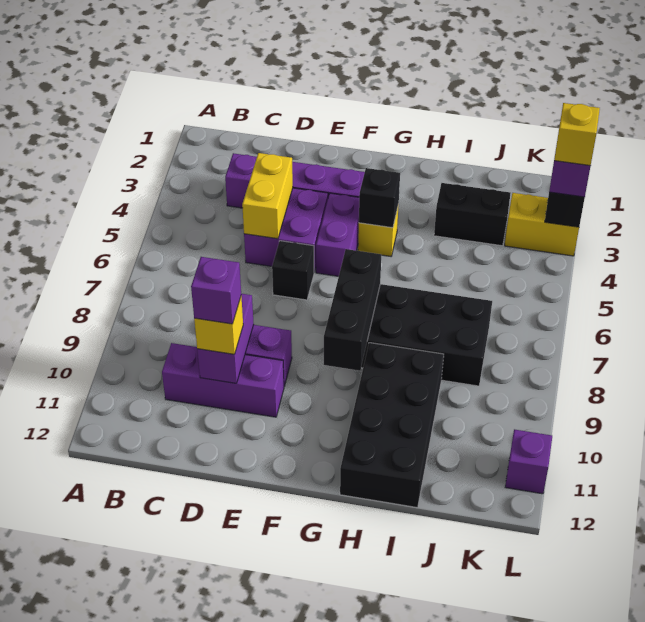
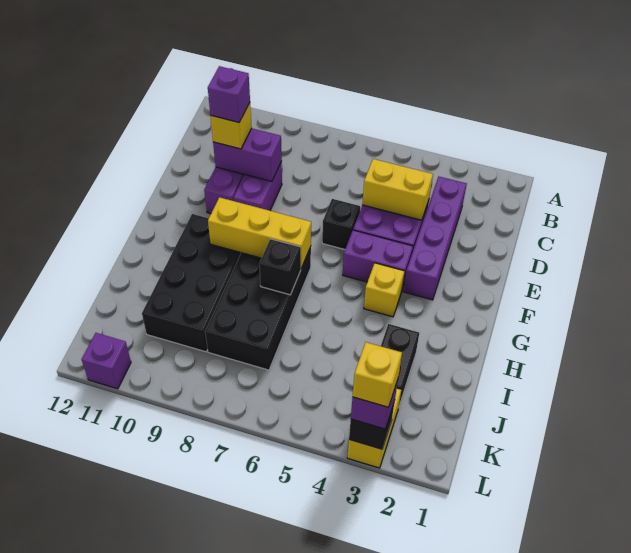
black 1x1 brick [359,168,400,228] -> black 1x1 brick moved to [259,239,301,295]
black 1x3 brick [324,249,381,371] -> yellow 1x3 brick [208,197,311,268]
black 2x4 brick [340,343,444,507] -> black 2x4 brick turned to [142,214,241,352]

